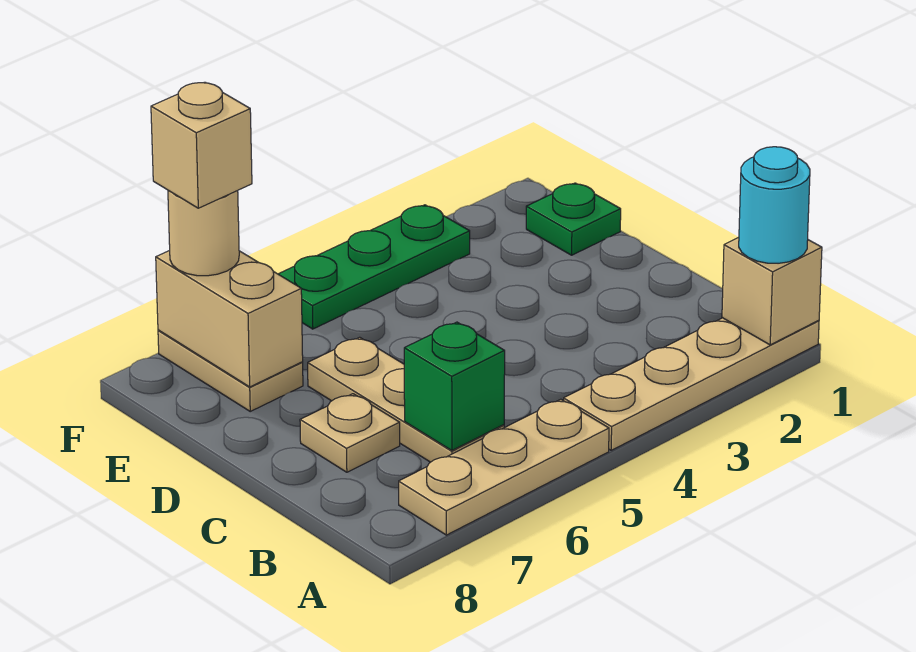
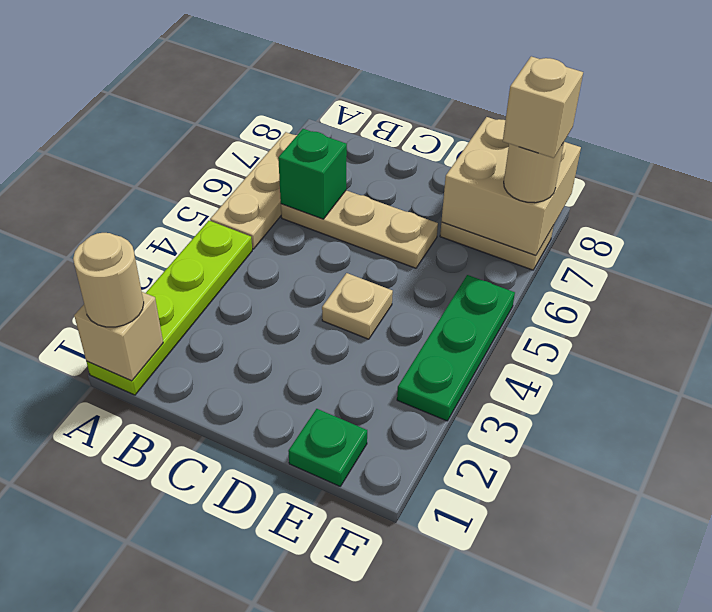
tan 1x4 plate [564,318,819,450] -> lime 1x4 plate [86,221,252,395]
cyan 1x1 round brick [739,147,810,263] -> tan 1x1 round brick [73,233,144,327]
tan 1x1 plate [300,394,400,472] -> tan 1x1 plate moved to [322,273,393,339]
tan 1x2 brick [156,250,303,387] -> tan 2x2 brick [441,117,581,255]

